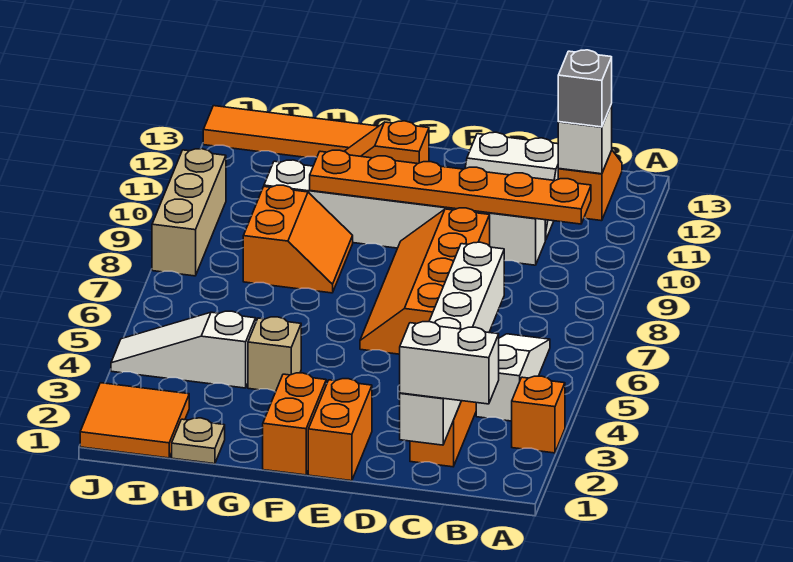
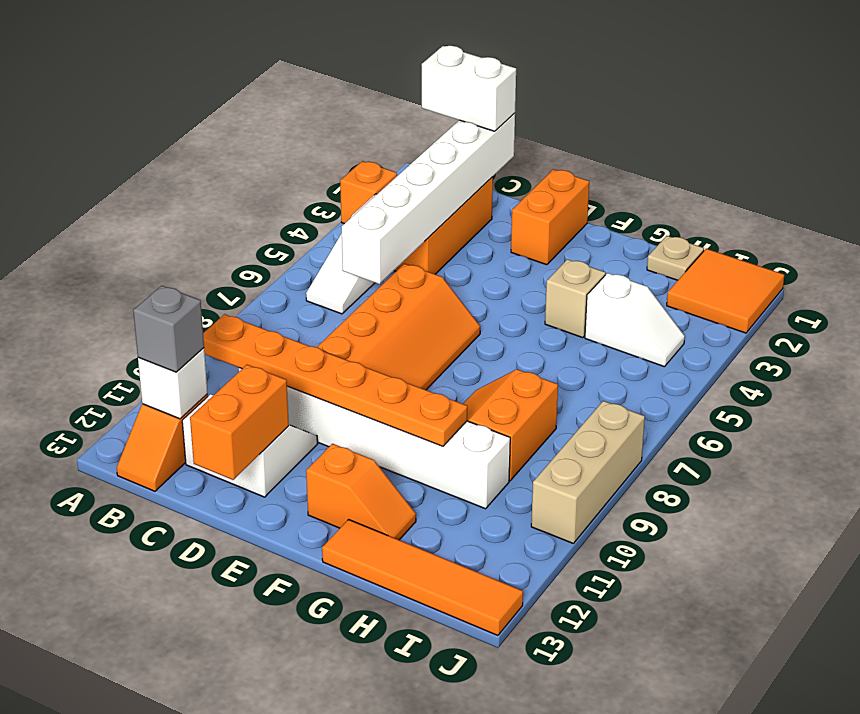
orange 1x2 brick [263,373,326,475] -> orange 1x2 brick moved to [190,365,289,480]
white 1x3 slope [111,311,256,388] -> white 1x2 slope [585,273,685,367]

